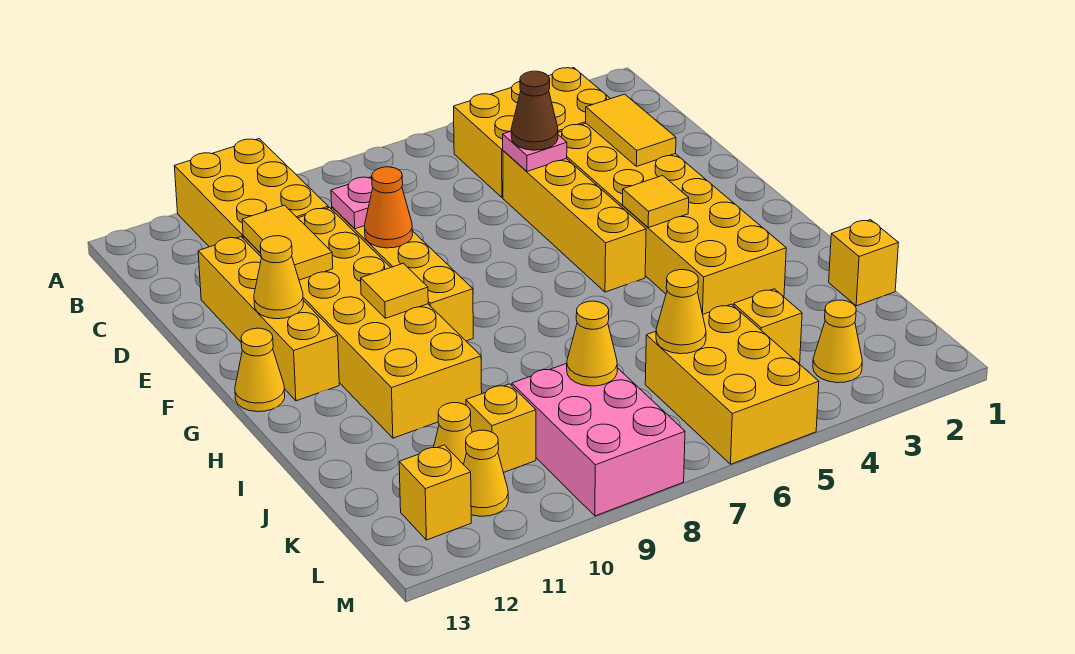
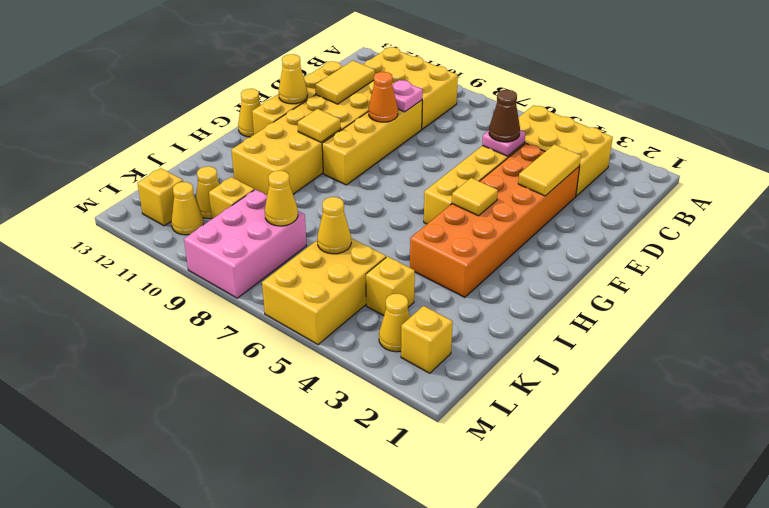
yellow 2x3 brick [174,139,328,247] -> yellow 2x3 brick turned to [363,47,458,129]
yellow 2x6 brick [558,123,786,314] -> orange 2x6 brick [410,144,580,297]
yellow 1x1 brick [829,220,898,306] -> yellow 1x1 brick moved to [401,306,453,373]

